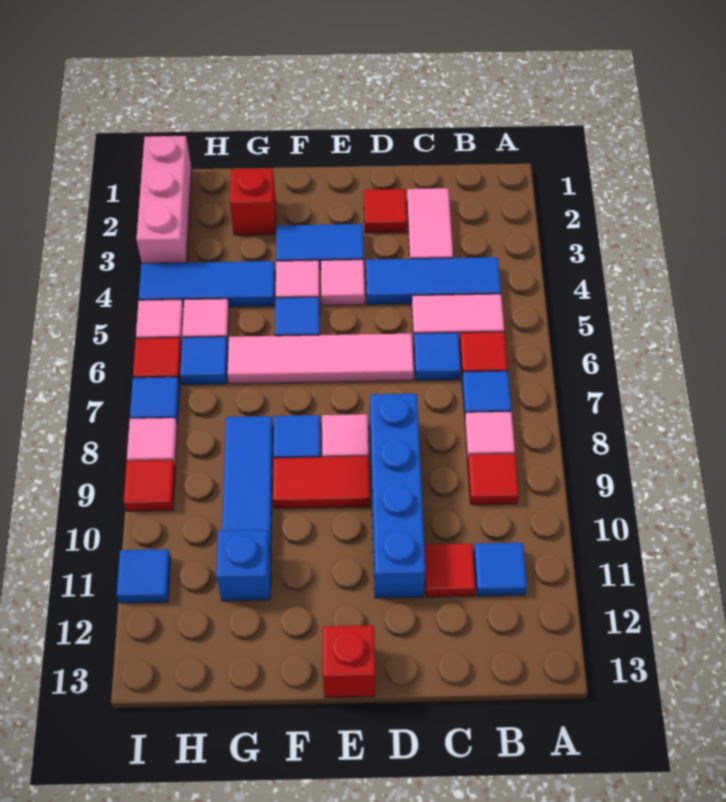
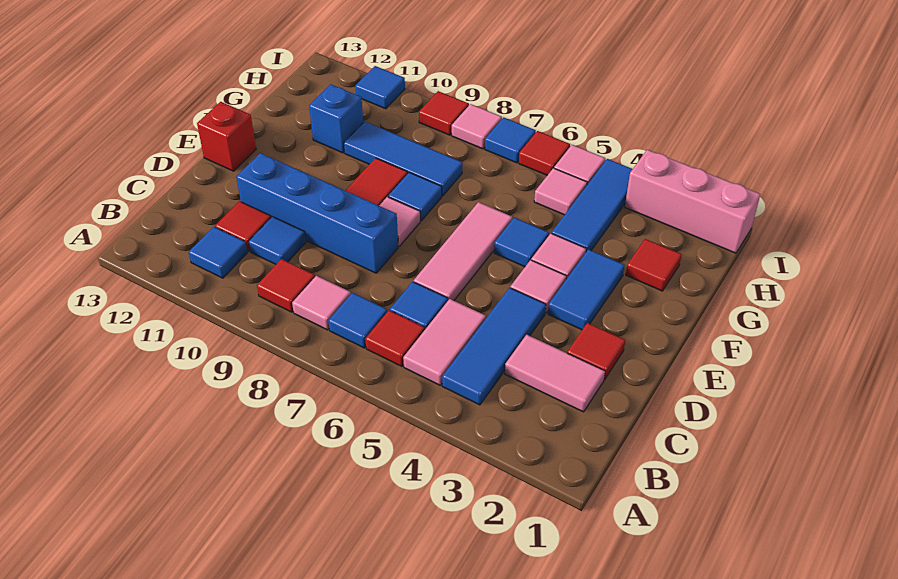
pink 1x4 tile [227,334,414,384] -> pink 1x3 tile [414,202,512,301]
red 1x1 brick [230,168,276,235] -> red 1x1 tile [626,239,682,291]
blue 1x1 tile [180,337,228,385] -> blue 1x1 tile moved to [249,217,306,264]

